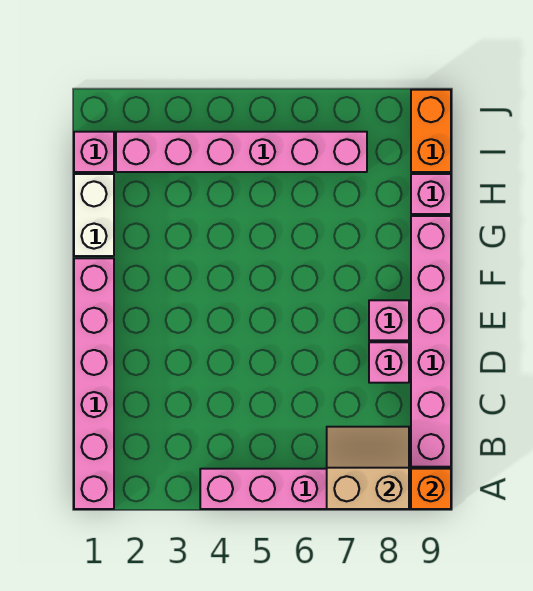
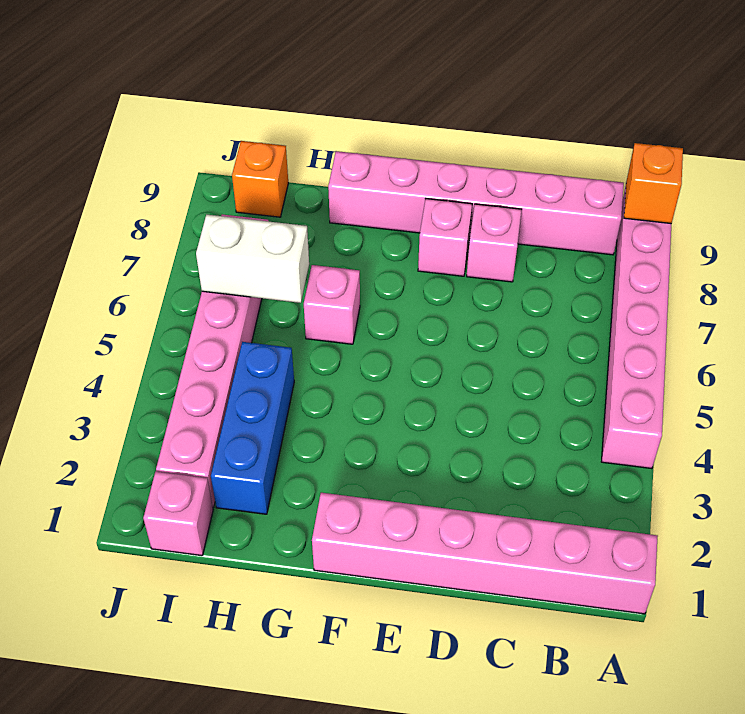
tan 2x2 slope [327,427,409,509] -> none
white 1x2 brick [74,174,114,256] -> white 1x2 brick moved to [196,215,309,303]
none -> blue 1x3 brick [211,342,294,514]
pink 1x1 brick [411,174,451,214] -> pink 1x1 brick moved to [304,265,360,344]
orange 1x2 brick [411,90,451,172] -> orange 1x1 brick [232,141,288,217]

